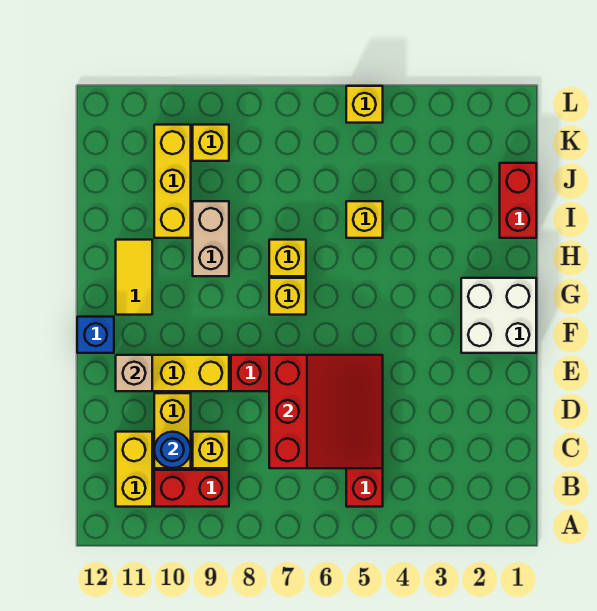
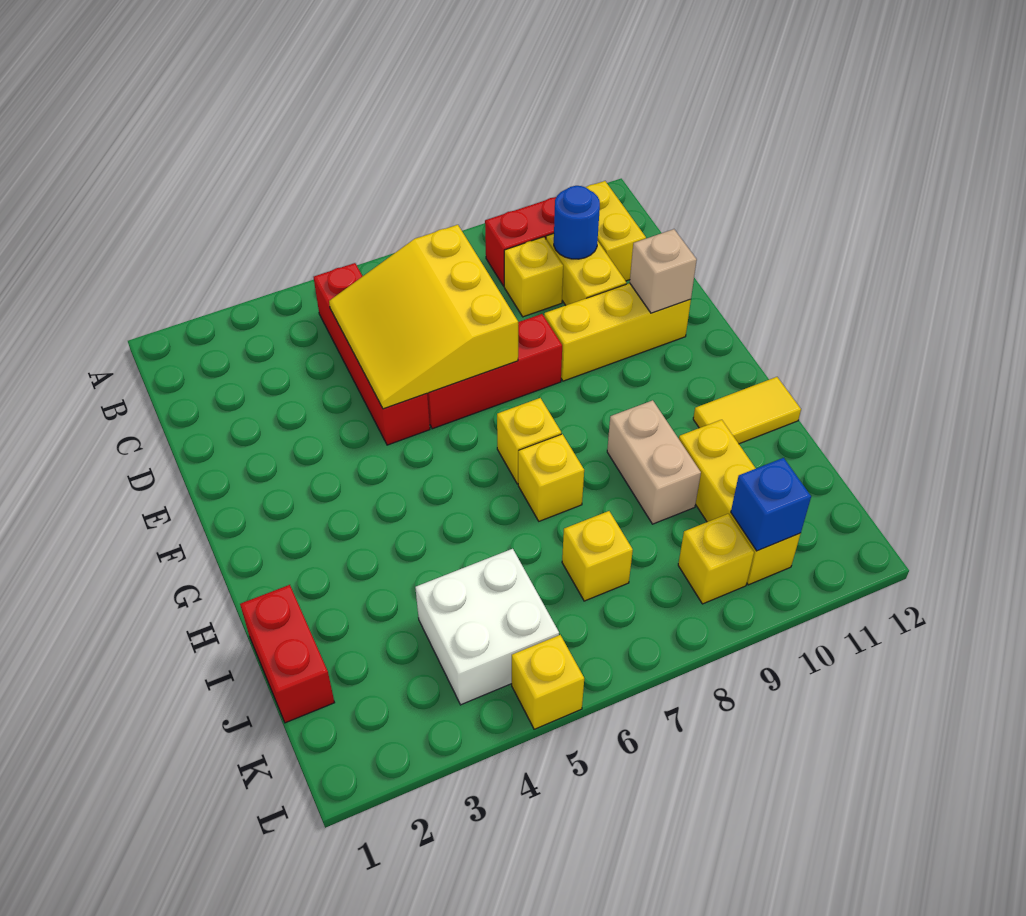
red 3x3 slope [269,355,383,468] -> yellow 3x3 slope [329,225,518,409]
white 2x2 brick [461,278,536,353] -> white 2x2 brick moved to [415,549,559,705]
blue 1x1 brick [77,317,114,353] -> blue 1x1 brick moved to [731,458,811,551]
yellow 1x2 tile [116,240,152,315] -> yellow 1x2 tile turned to [693,377,801,444]
yellow 1x1 brick [346,201,383,238] -> yellow 1x1 brick moved to [562,511,633,601]

